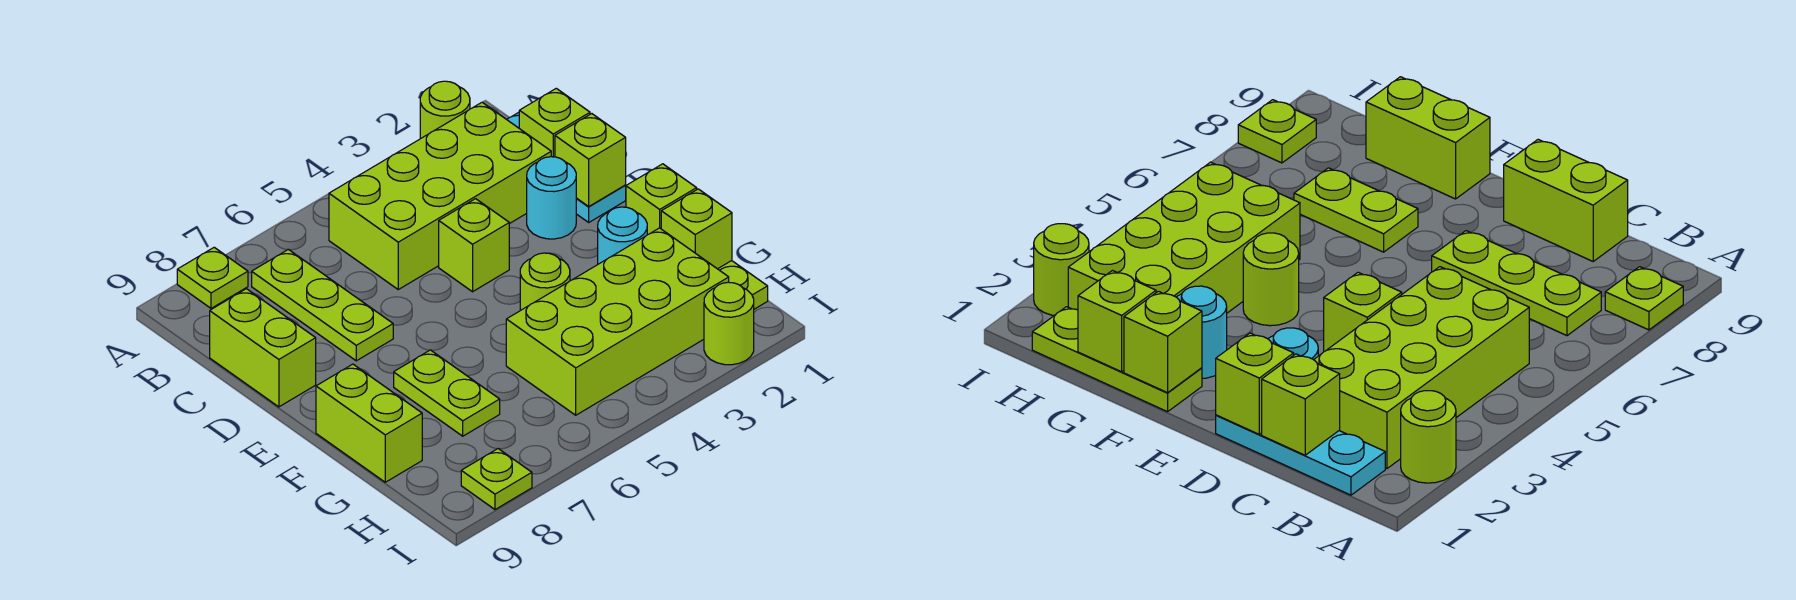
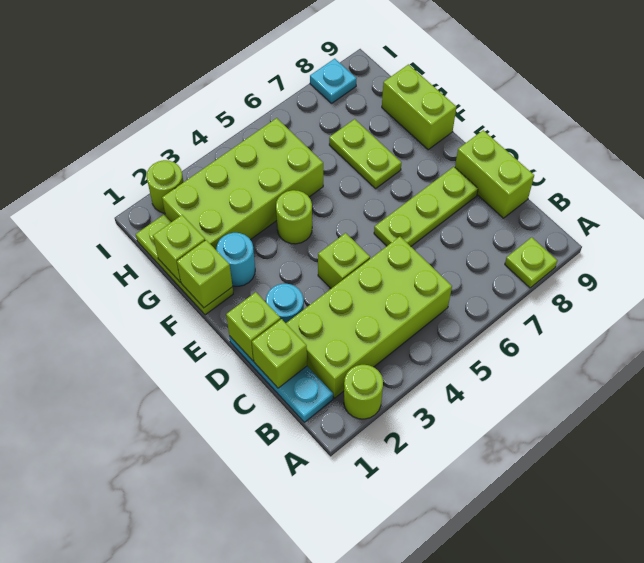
lime 1x3 plate [252,249,393,361] -> lime 1x3 plate turned to [374,167,478,246]
lime 1x1 plate [461,449,532,509] -> cyan 1x1 plate [310,59,357,103]

